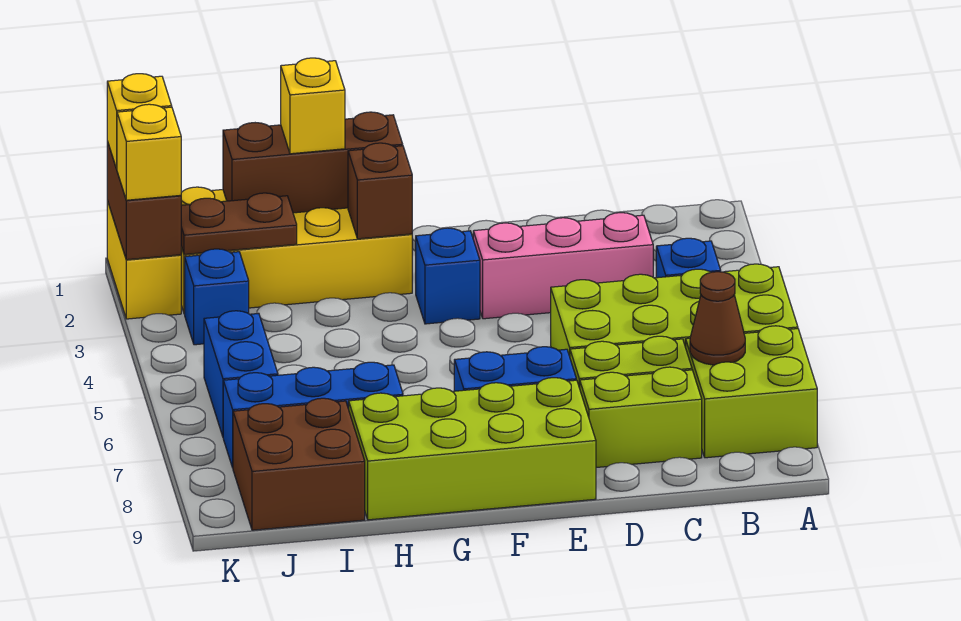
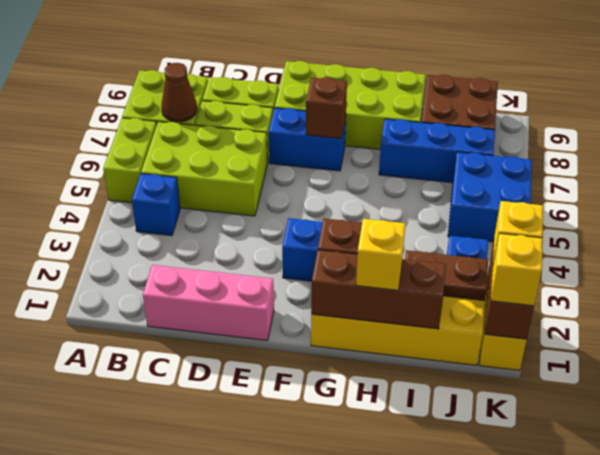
pink 1x3 brick [473,213,653,319] -> pink 1x3 brick moved to [143,265,274,341]
none -> brown 1x1 brick [306,77,347,139]
blue 1x2 brick [204,311,278,436] -> blue 2x2 brick [448,152,532,242]

